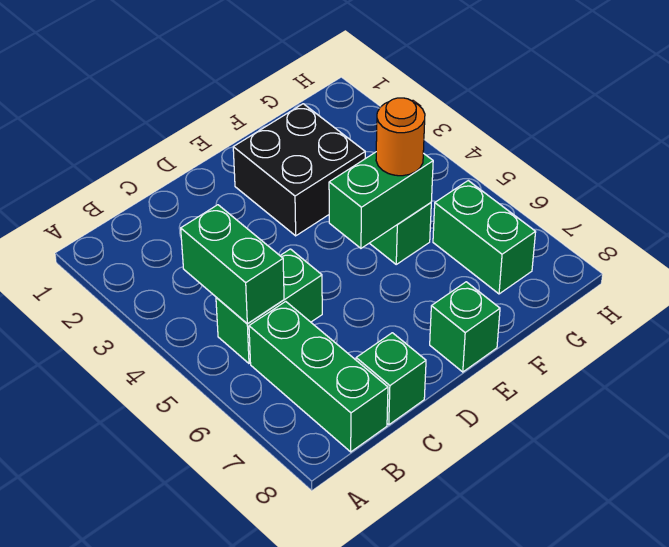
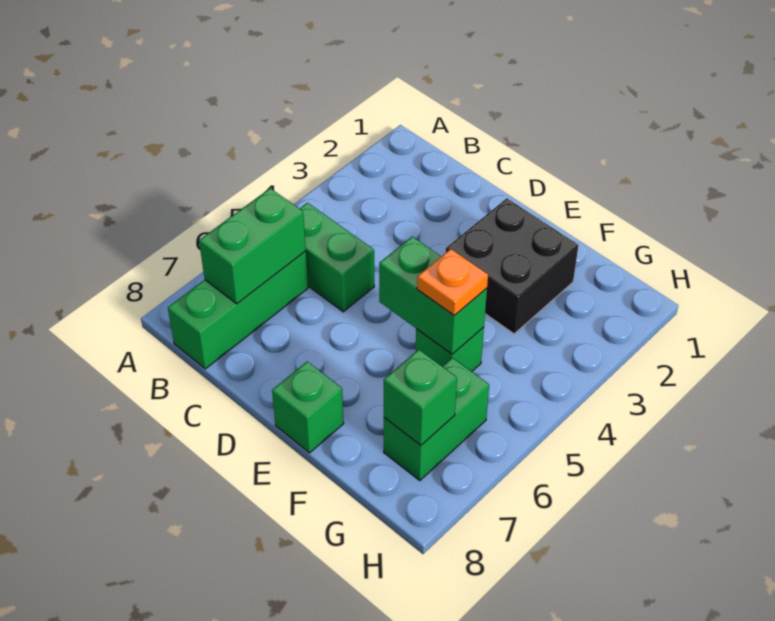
green 1x2 brick [181,205,284,324] -> green 1x2 brick moved to [199,188,306,304]
green 1x1 brick [356,333,426,425] -> green 1x1 brick moved to [384,350,457,445]
orange 1x1 round brick [376,98,425,176] -> orange 1x1 plate [417,249,488,315]

